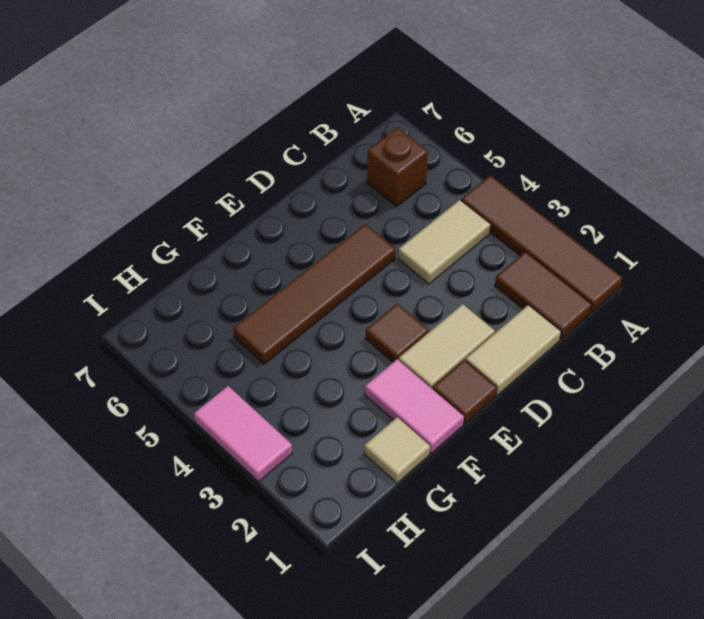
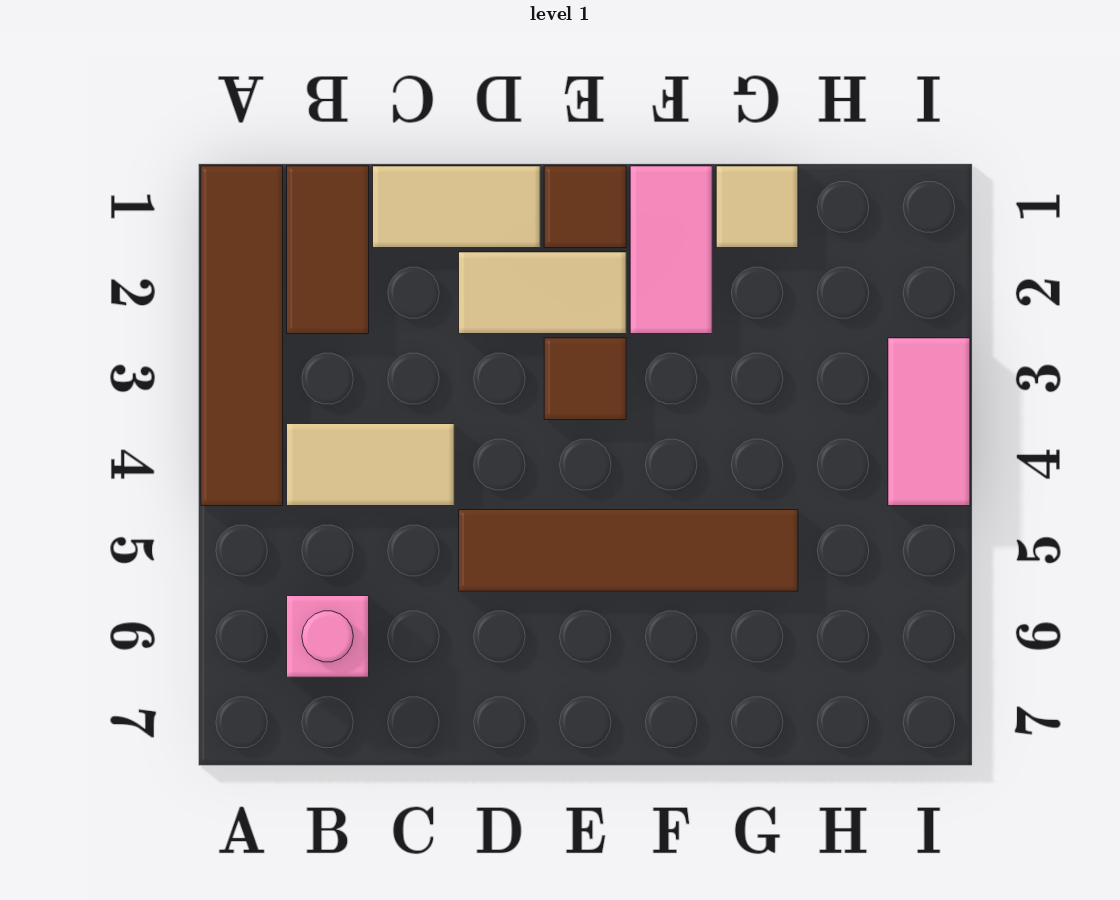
brown 1x1 brick [367,128,428,207] -> pink 1x1 brick [287,596,369,677]

